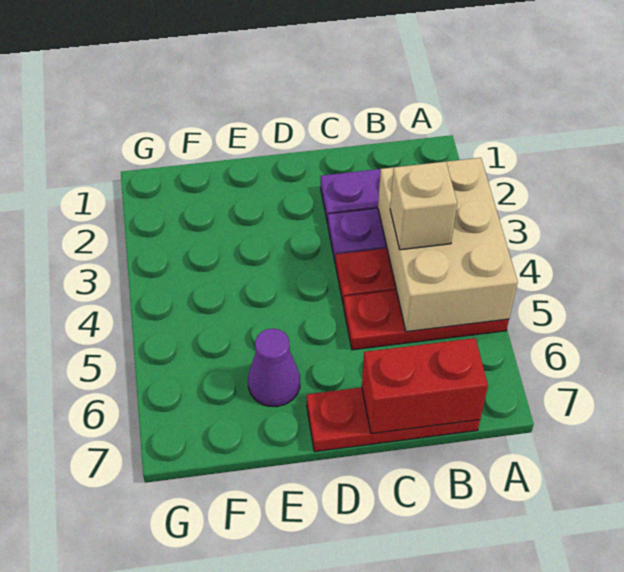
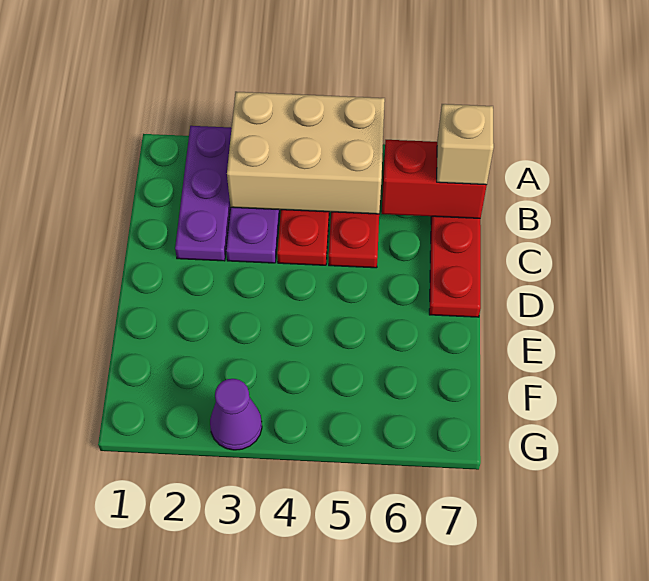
tan 1x1 brick [390,162,457,250] -> tan 1x1 brick moved to [437,104,494,185]
red 1x2 brick [362,338,488,434] -> red 1x2 brick turned to [382,140,487,218]
purple 1x1 cone [248,329,300,407] -> purple 1x1 cone moved to [210,379,262,450]

